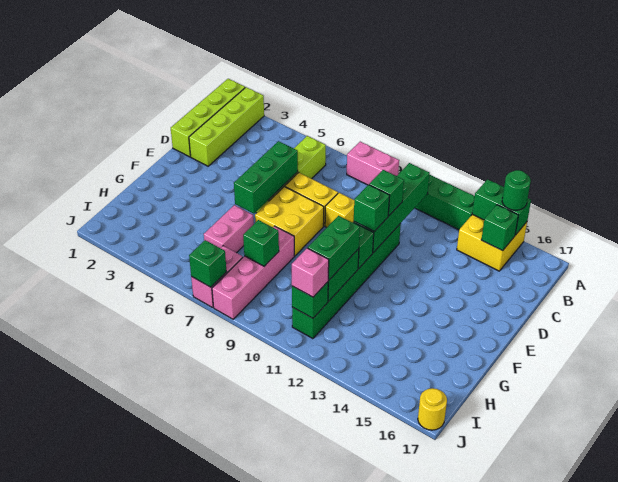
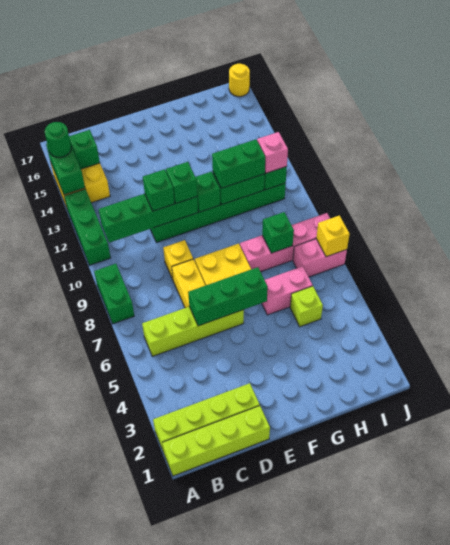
pink 1x2 brick [347,142,399,185] -> green 1x2 brick [94,264,134,324]
none -> lime 1x1 brick [290,286,323,327]
green 1x1 brick [189,240,227,287] -> yellow 1x1 brick [316,216,350,257]

